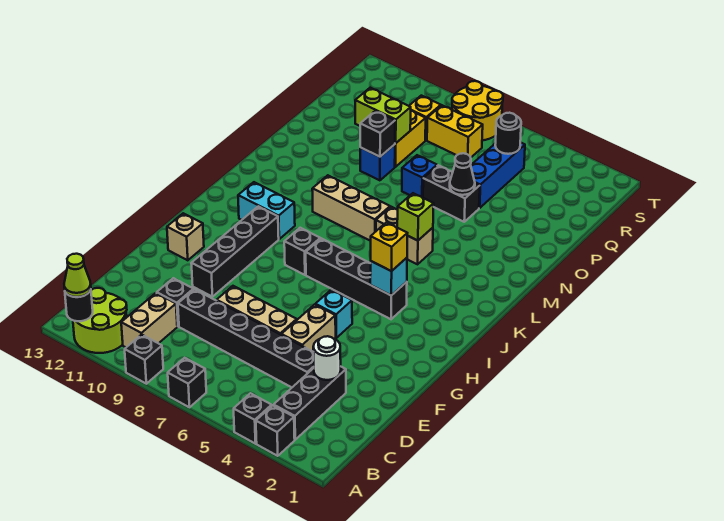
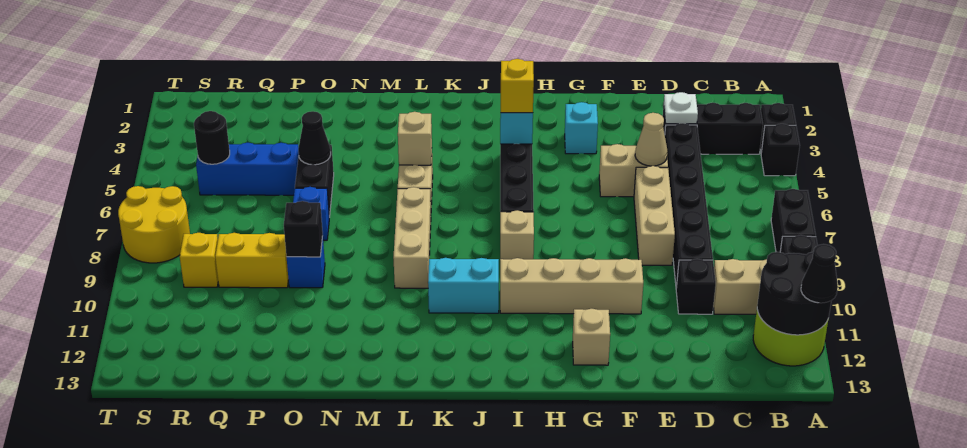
black 1x1 brick [168,358,206,407] -> black 1x2 brick [771,189,816,252]
black 1x1 round brick [65,289,93,321] -> black 2x2 round brick [757,252,831,335]
lime 1x1 cone [64,254,91,297] -> black 1x1 cone [801,244,838,303]
white 1x1 round brick [313,336,341,380] -> white 1x1 plate [664,92,698,124]
none -> tan 1x1 cone [635,113,668,166]
black 1x4 brick [191,206,279,297] -> tan 1x4 brick [500,258,643,314]
cyan 1x1 brick [315,290,352,338] -> cyan 1x1 brick moved to [565,102,598,154]
black 1x1 brick [284,228,320,275] -> tan 1x1 brick [500,210,534,259]
cyan 1x2 brick [238,182,295,239] -> cyan 1x2 brick turned to [428,258,499,313]
lime 1x1 brick [397,193,434,241] -> tan 1x1 brick [398,112,432,165]
lime 1x2 brick [355,88,411,143] -> none
yellow 1x2 brick [427,105,483,157] -> none

